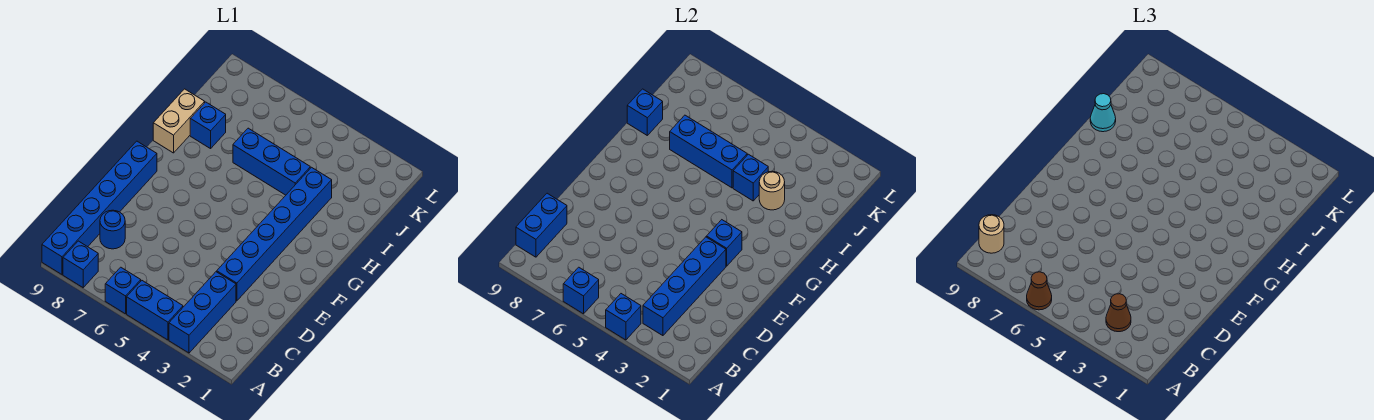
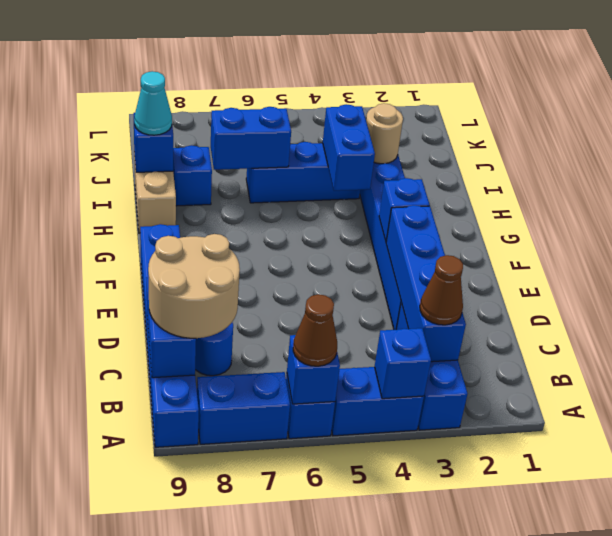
blue 1x1 brick [63,241,98,288] -> blue 1x2 brick [197,372,290,444]
tan 1x1 round brick [979,215,1004,253] -> tan 2x2 round brick [148,234,240,338]
blue 1x1 brick [733,154,768,201] -> blue 1x2 brick [323,104,375,191]
blue 1x3 brick [670,115,747,188] -> blue 1x2 brick [211,107,291,170]

